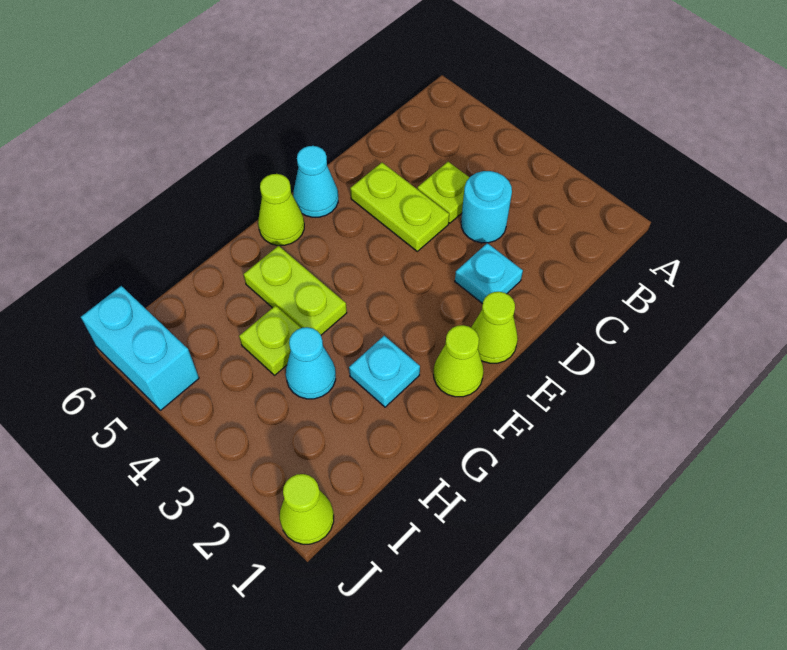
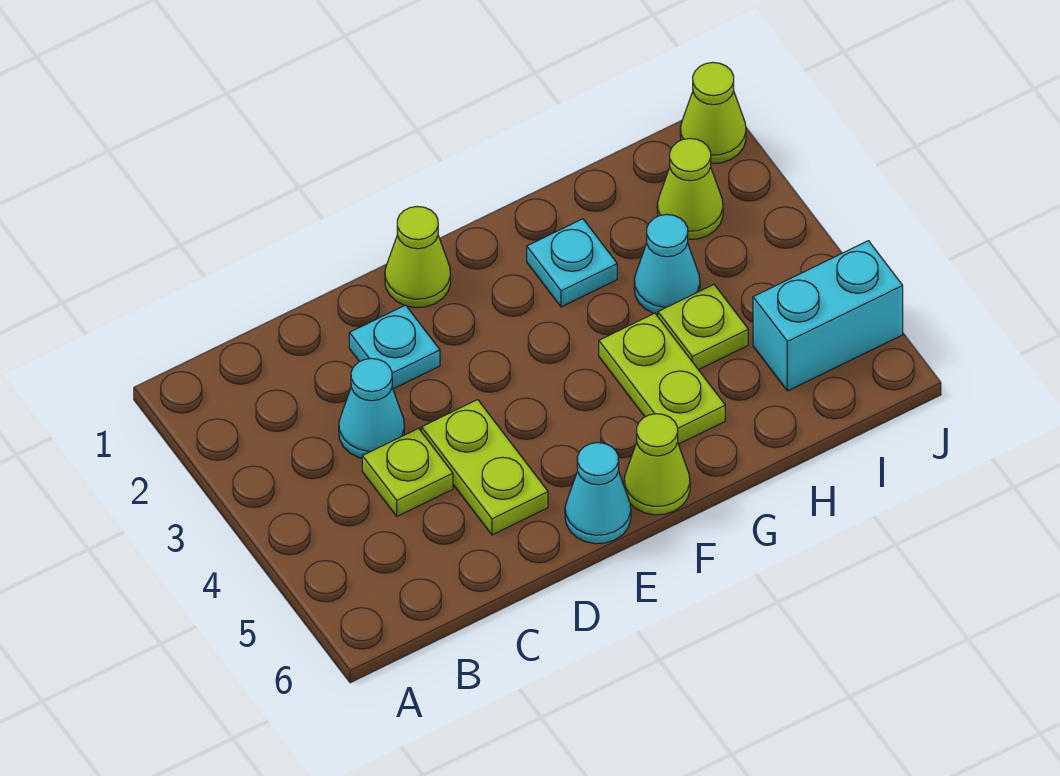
cyan 1x1 round brick [461,171,512,243] -> cyan 1x1 cone [339,358,404,458]
lime 1x1 cone [434,325,483,397] -> lime 1x1 cone moved to [657,138,723,240]
cyan 1x2 brick [81,286,199,410] -> cyan 1x2 brick turned to [753,241,903,391]

